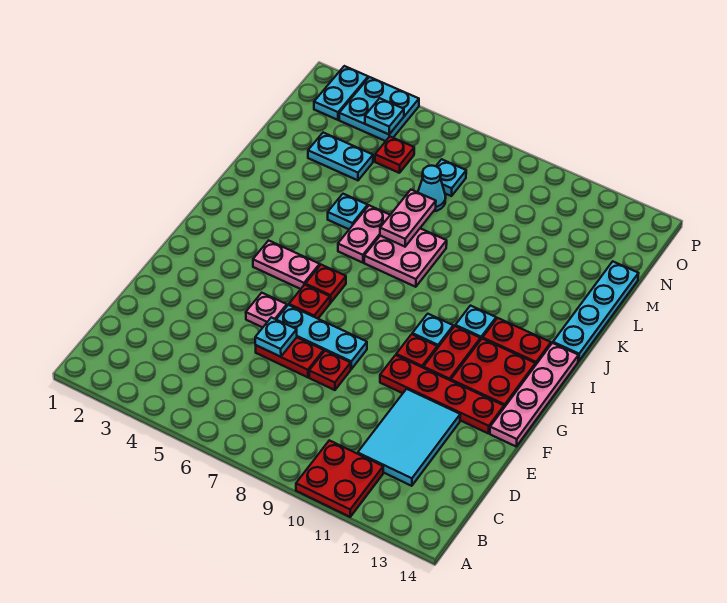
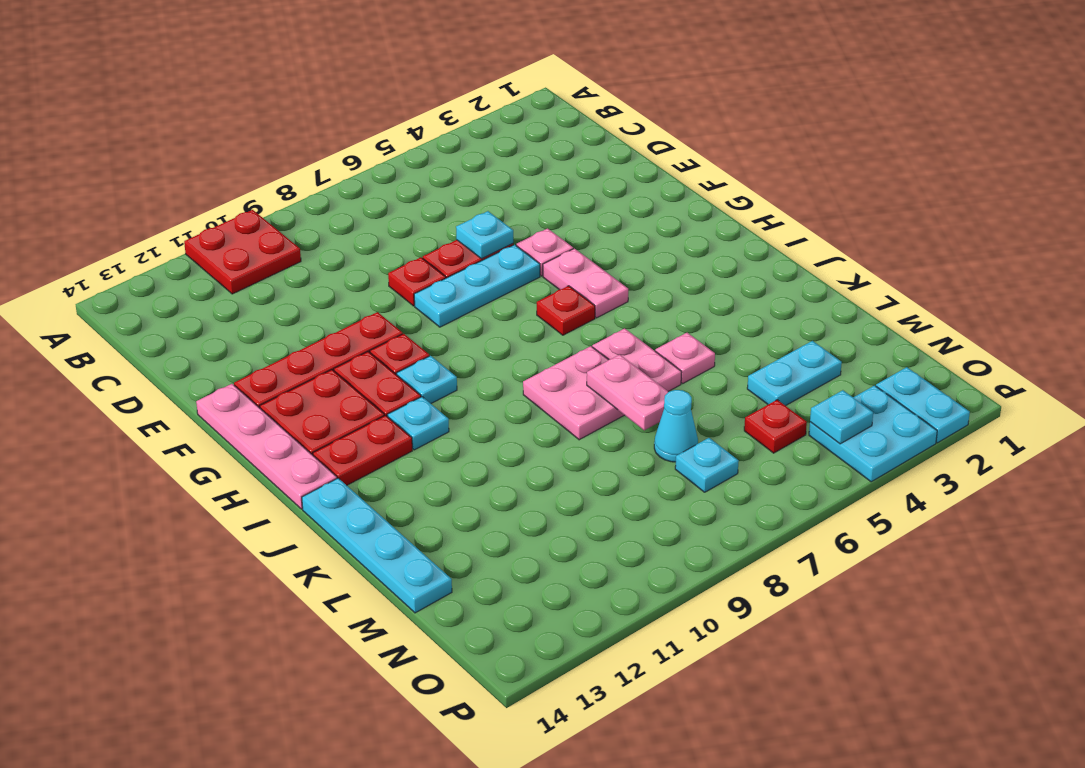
cyan 2x3 tile [358,389,460,486] -> none
red 1x1 plate [289,285,330,319] -> none
pink 1x2 plate [253,240,320,289] -> pink 1x2 plate turned to [543,249,628,318]
cyan 1x1 plate [328,194,368,229] -> pink 1x1 plate [655,333,715,383]

